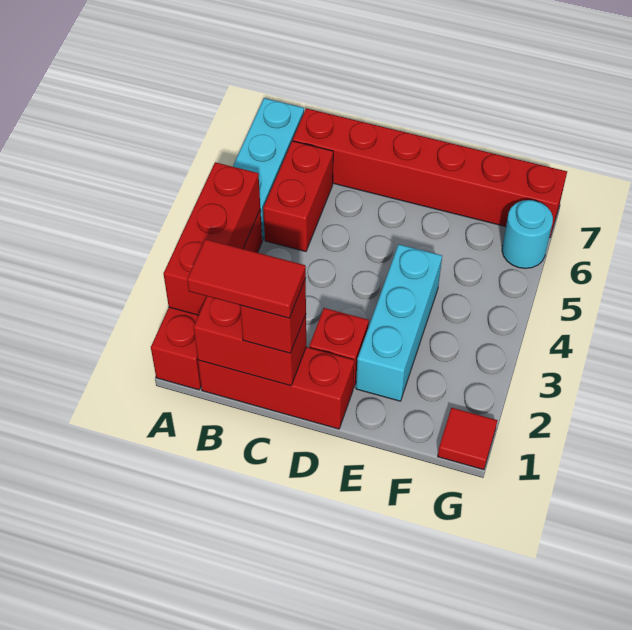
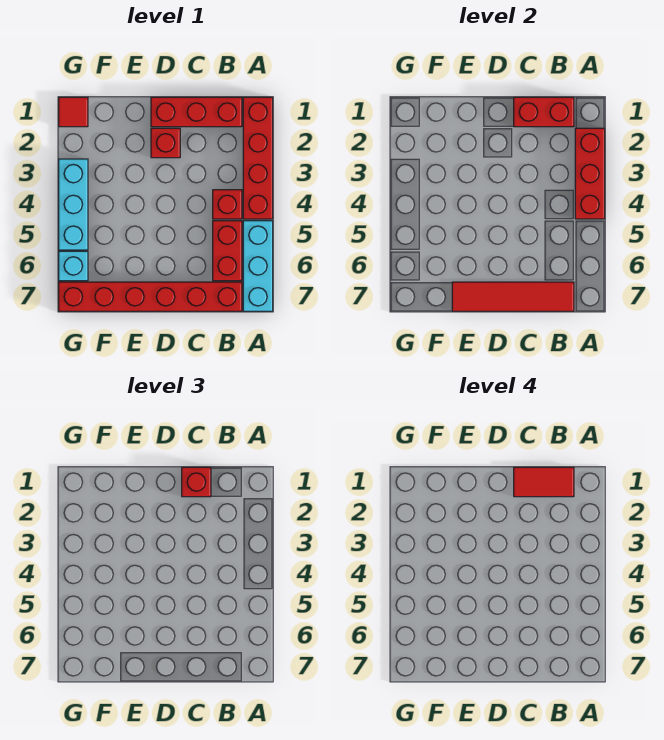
none -> red 1x1 brick [213,190,242,219]
none -> red 1x4 tile [452,282,574,311]
cyan 1x3 brick [356,244,442,401] -> cyan 1x3 brick moved to [59,159,88,250]
cyan 1x1 round brick [502,200,553,268] -> cyan 1x1 brick [59,251,88,281]

